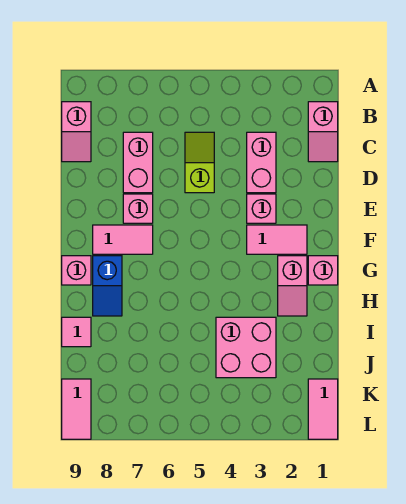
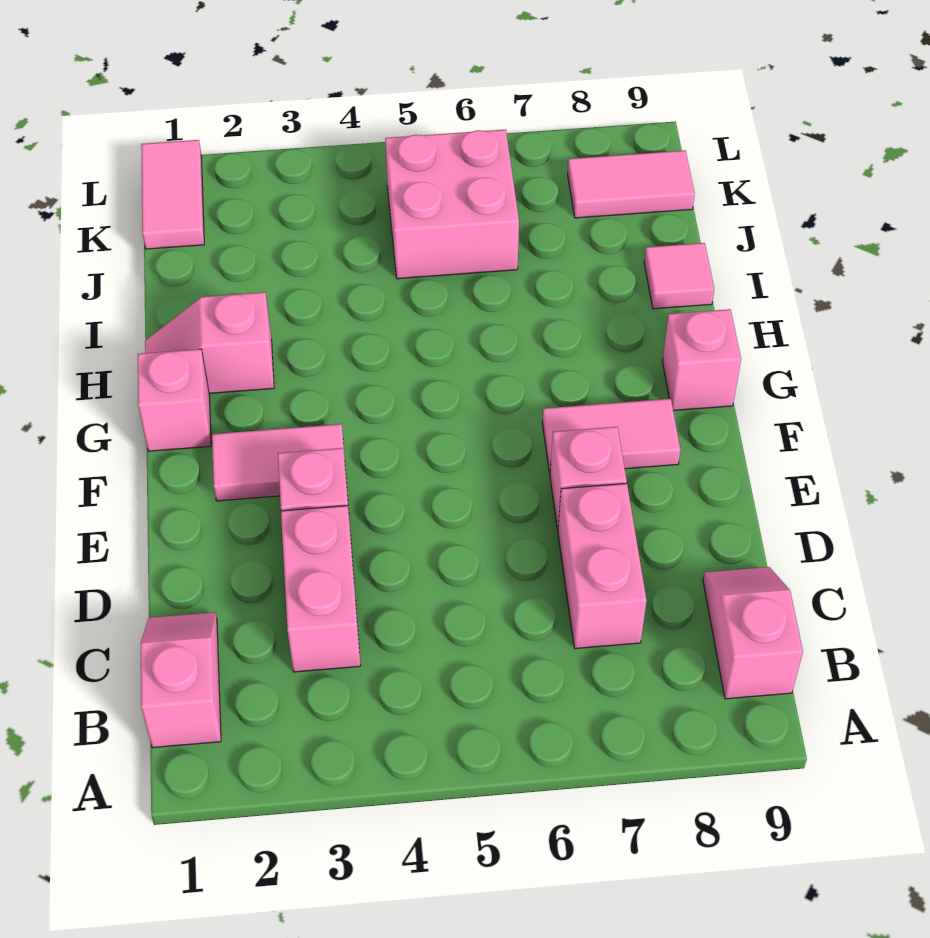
lime 1x2 slope [185,132,214,193] -> none
pink 1x2 slope [278,256,307,316] -> pink 1x2 slope turned to [145,292,274,393]
blue 1x2 slope [93,256,122,316] -> none
pink 2x2 brick [216,317,276,378] -> pink 2x2 brick moved to [385,129,519,279]
pink 1x2 tile [62,379,91,439] -> pink 1x2 tile turned to [568,151,695,218]

